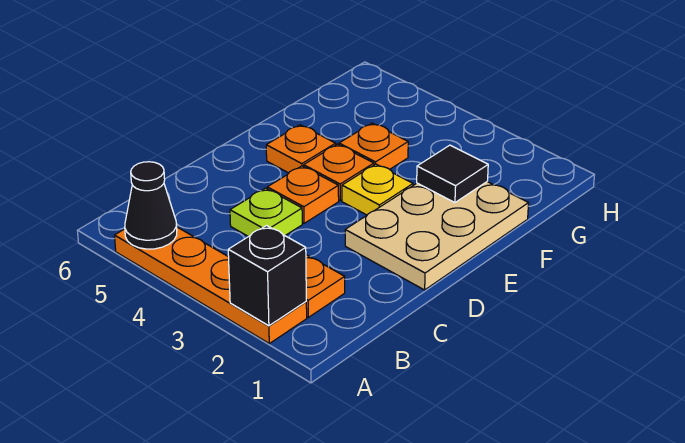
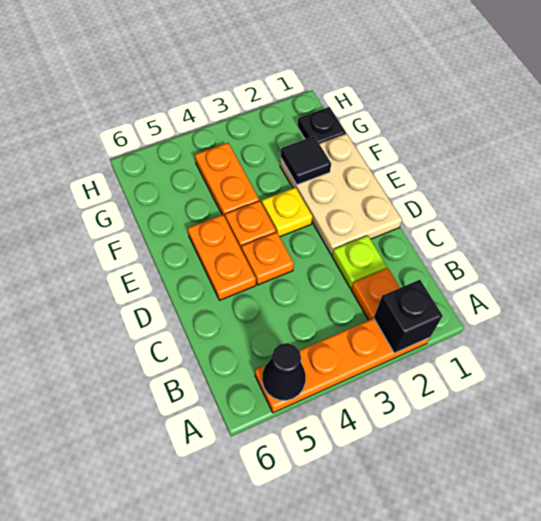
lime 1x1 plate [230,188,302,237] -> lime 1x1 plate moved to [332,236,387,288]
orange 1x1 plate [266,125,336,173] -> orange 1x2 plate [188,215,256,300]
orange 1x1 plate [339,123,408,169] -> orange 1x2 plate [195,143,259,217]
none -> black 1x1 plate [298,107,346,143]

